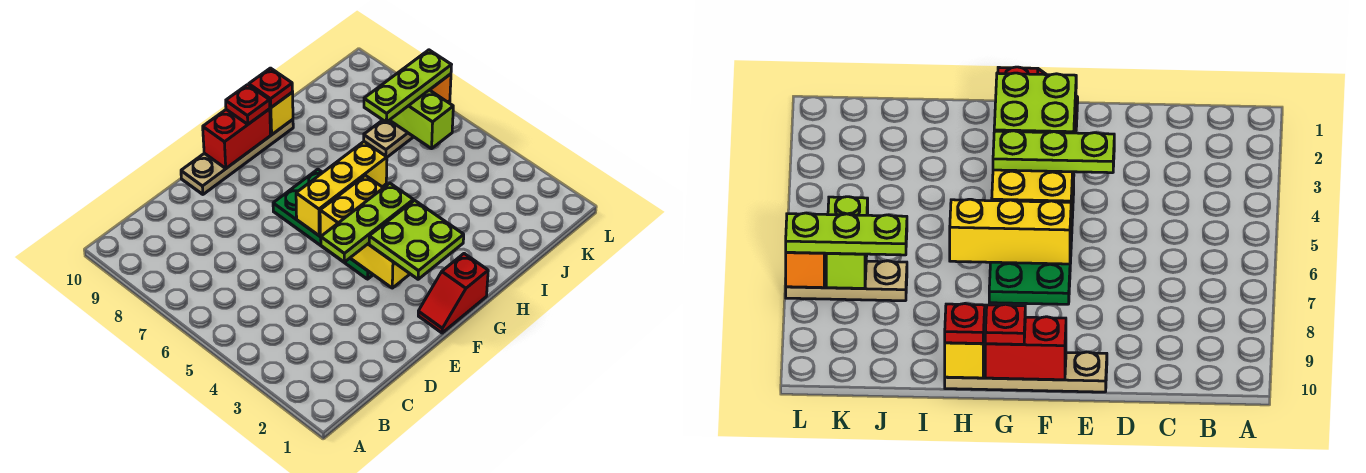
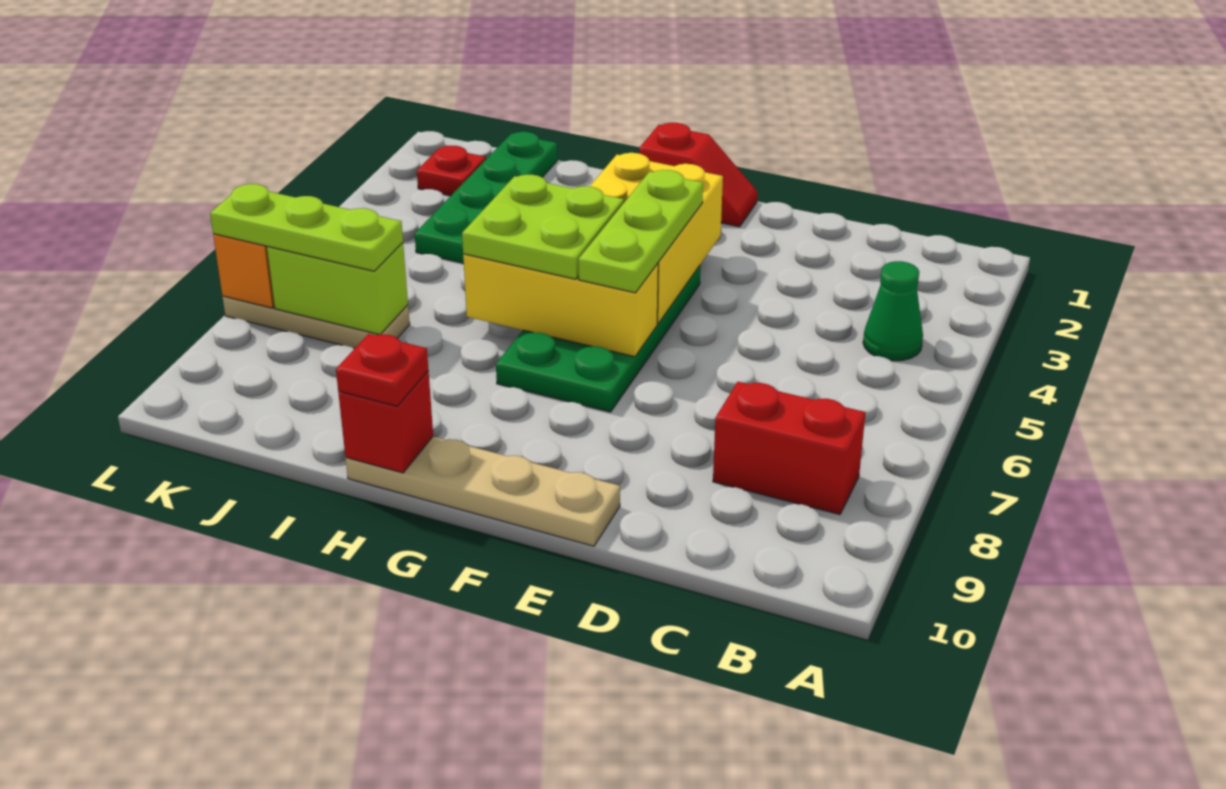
none -> green 1x1 cone [863,261,923,361]
lime 1x3 plate [321,183,413,262] -> lime 1x3 plate turned to [579,170,703,293]
lime 2x2 plate [369,200,464,279] -> lime 2x2 plate moved to [462,175,624,279]
red 1x2 brick [203,109,271,168] -> red 1x2 brick moved to [713,382,866,514]
red 1x1 plate [226,85,270,124] -> red 1x1 plate moved to [417,146,486,196]
yellow 1x1 brick [270,92,293,135] -> red 1x1 brick [338,371,433,473]
none -> green 1x4 plate [415,132,557,263]
lime 1x2 brick [390,90,453,149] -> lime 1x2 brick turned to [267,243,408,334]

